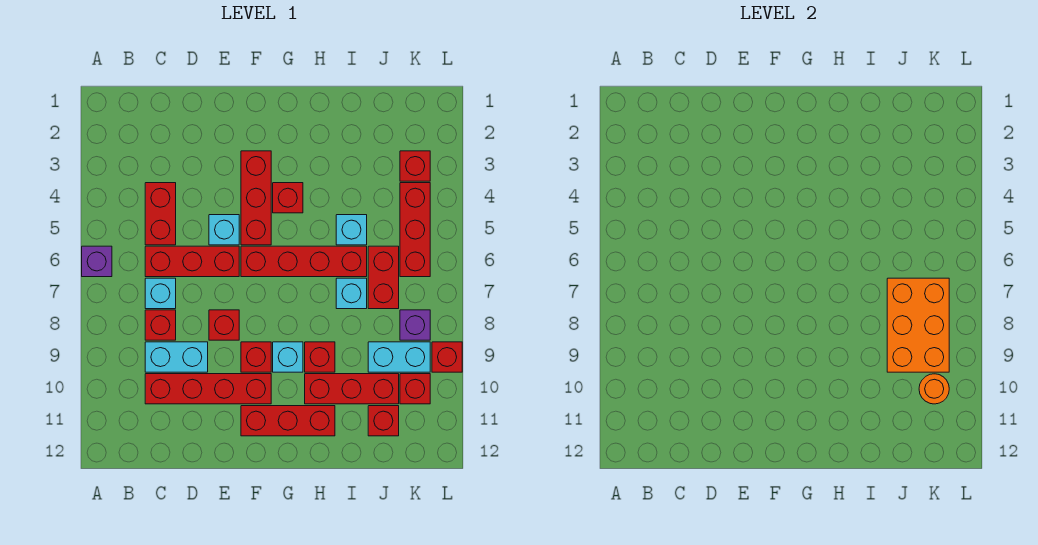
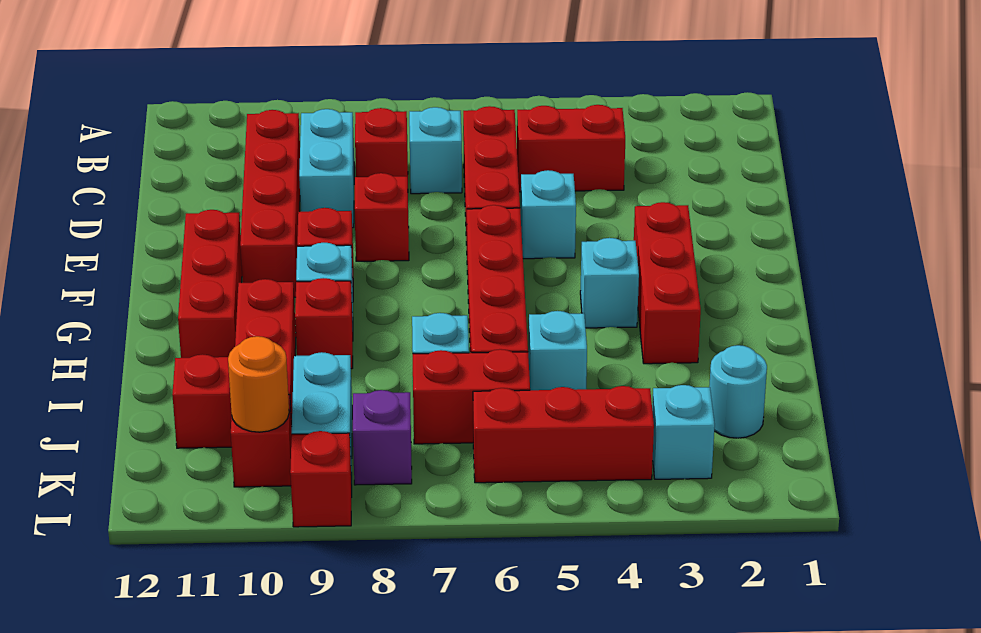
purple 1x1 brick [82,246,112,277] -> none
red 1x3 brick [241,151,271,245] -> red 1x3 brick turned to [634,202,701,364]
red 1x1 brick [273,183,303,213] -> cyan 1x1 brick [580,238,639,328]
none -> cyan 1x1 round brick [709,345,767,438]
orange 2x3 brick [887,278,949,372] -> none
red 1x1 brick [400,151,430,181] -> cyan 1x1 brick [652,385,715,479]

